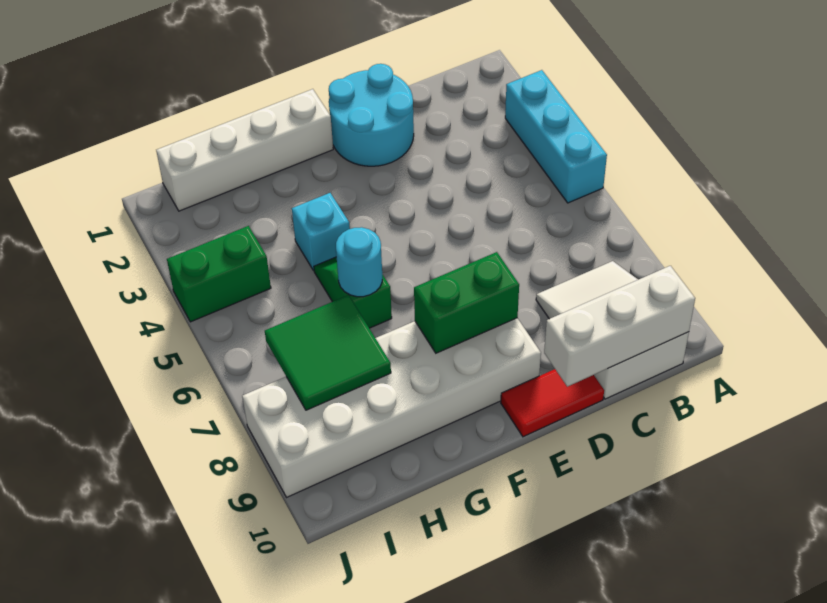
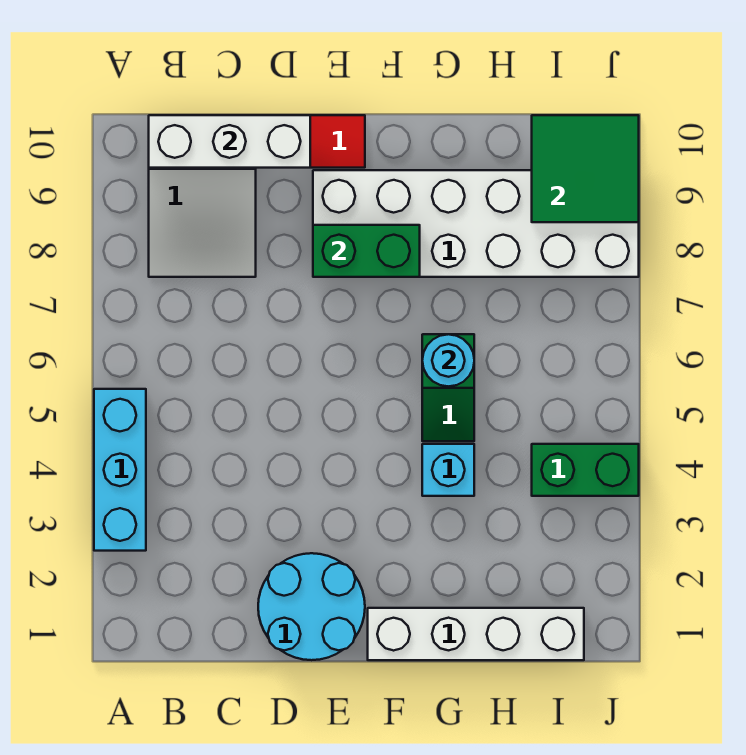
green 2x2 tile [265,295,391,410] -> green 2x2 tile moved to [532,115,639,222]

